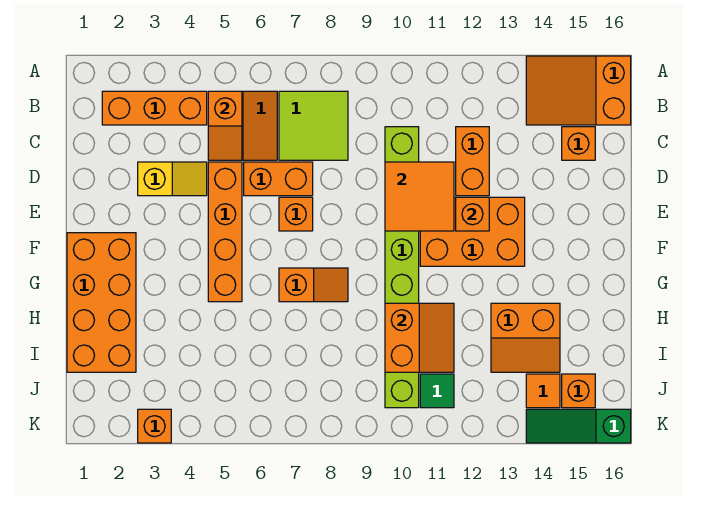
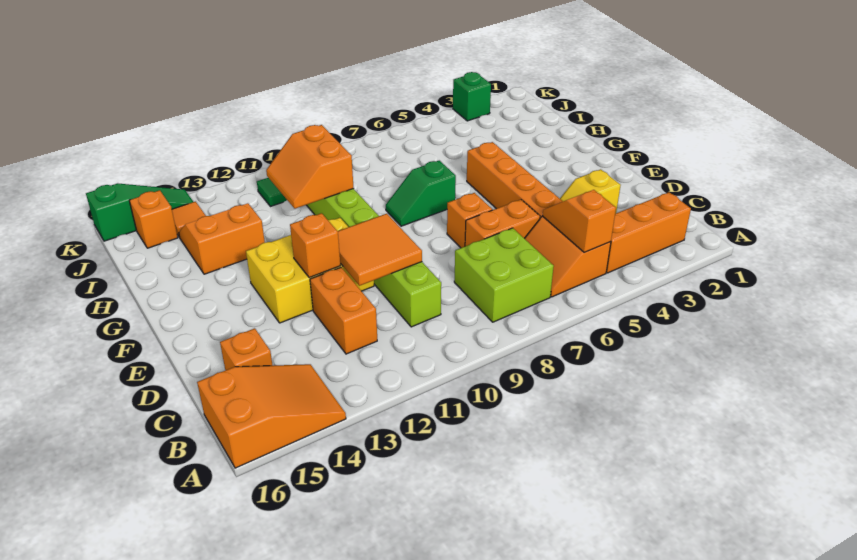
lime 2x2 tile [279,91,348,160] -> lime 2x2 brick [454,228,554,322]
orange 2x3 brick [420,197,525,266] -> yellow 2x3 brick [246,218,374,323]
orange 2x4 brick [67,233,136,372] -> none
orange 1x2 slope [279,268,348,302] -> green 1x2 slope [386,161,456,226]
orange 1x1 brick [138,409,171,443] -> green 1x1 brick [453,72,491,121]

